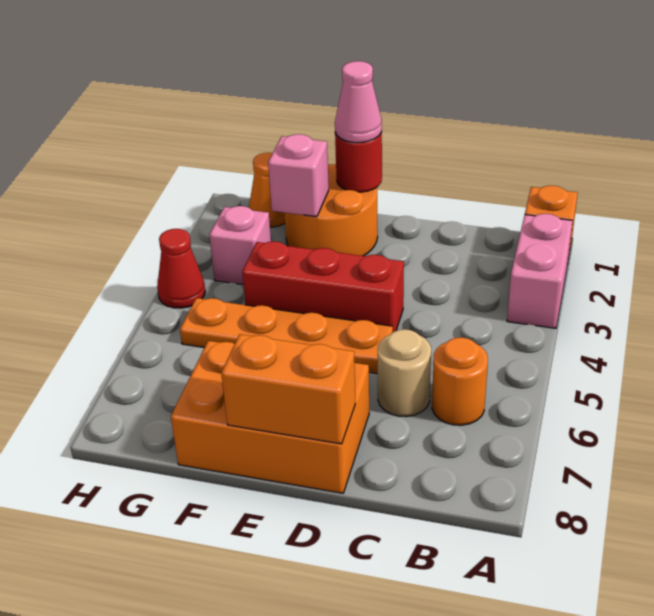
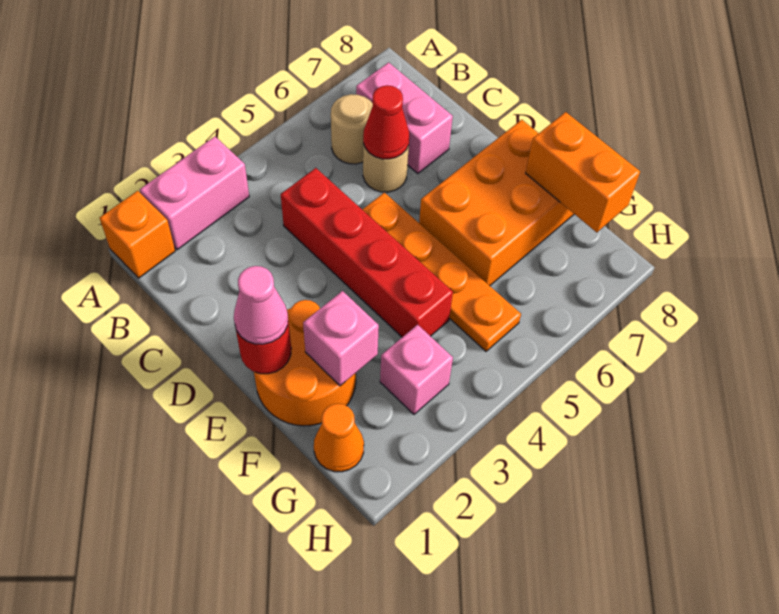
orange 1x1 round brick [432,337,488,425] -> tan 1x1 round brick [331,94,373,164]
none -> pink 1x2 brick [356,62,453,173]
red 1x3 brick [242,241,404,332] -> red 1x4 brick [281,168,453,337]
orange 2x3 brick [171,341,369,493] -> orange 2x3 brick turned to [419,120,574,286]
orange 1x2 brick [221,334,355,444] -> orange 1x2 brick moved to [526,112,640,232]
red 1x1 cone [157,229,205,308] -> red 1x1 cone moved to [363,85,409,159]

